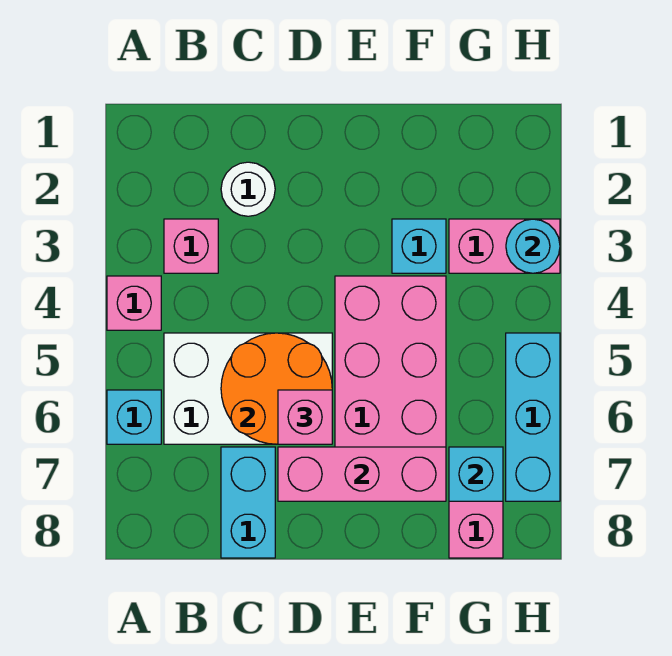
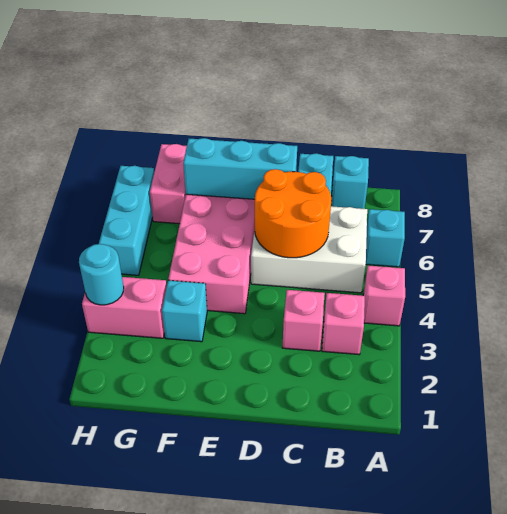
white 1x1 round brick [221,162,275,216] -> none
pink 1x1 brick [278,390,332,444] -> pink 1x1 brick moved to [282,290,325,351]
pink 1x3 brick [278,447,446,501] -> cyan 1x3 brick [183,138,297,199]
cyan 1x1 brick [449,447,503,501] -> cyan 1x1 brick moved to [331,156,369,209]

